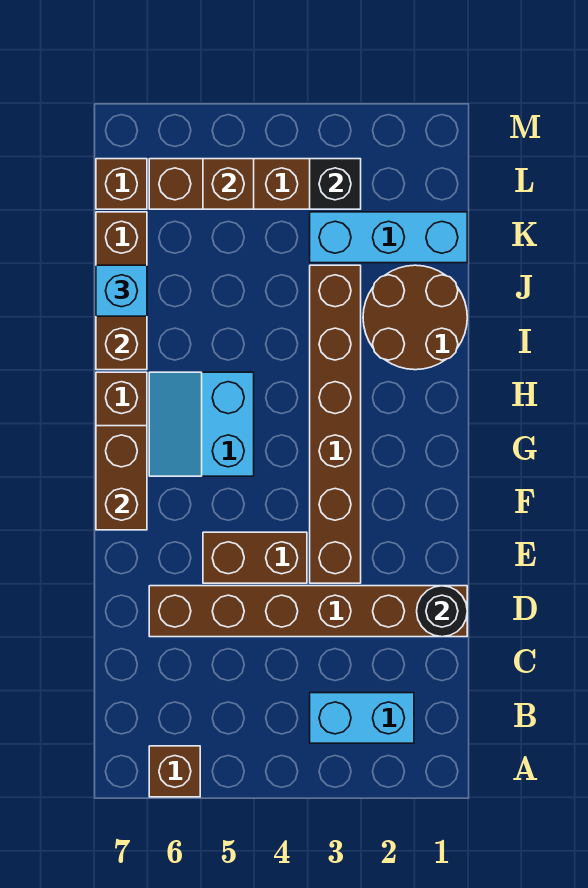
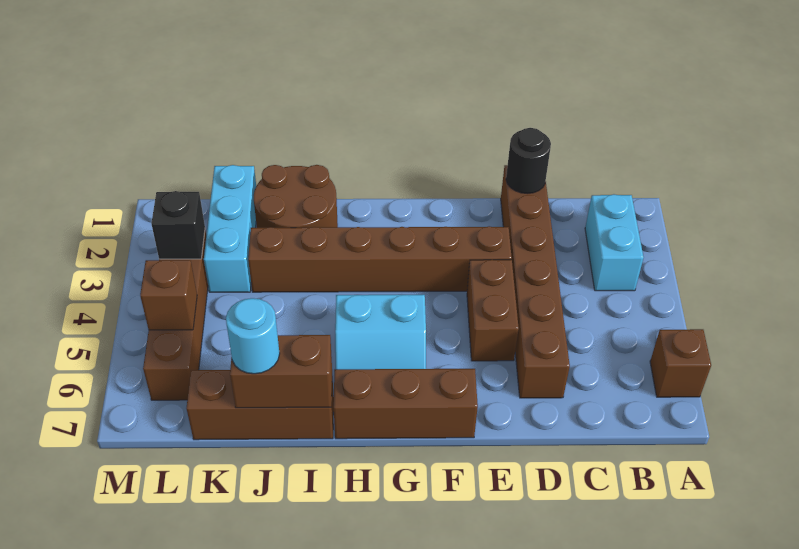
brown 1x2 brick [96,426,147,530] -> none
cyan 1x1 brick [96,265,147,316] -> cyan 1x1 round brick [226,298,280,374]
brown 1x1 brick [96,159,147,209] -> none

